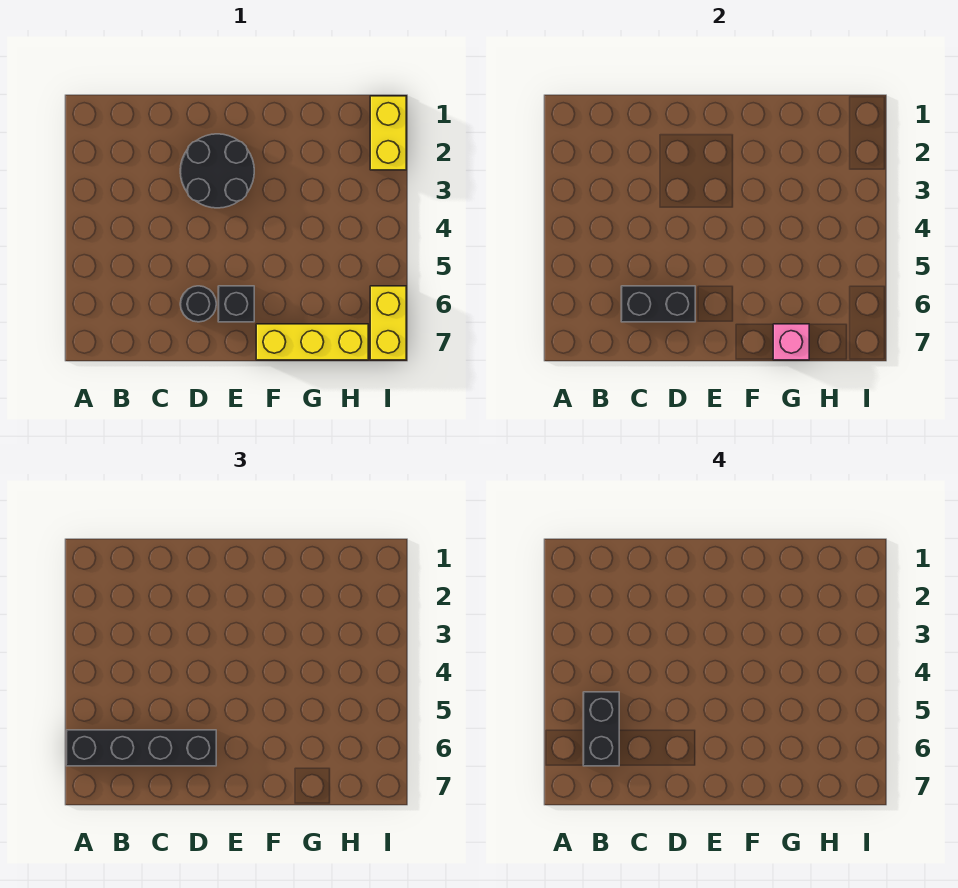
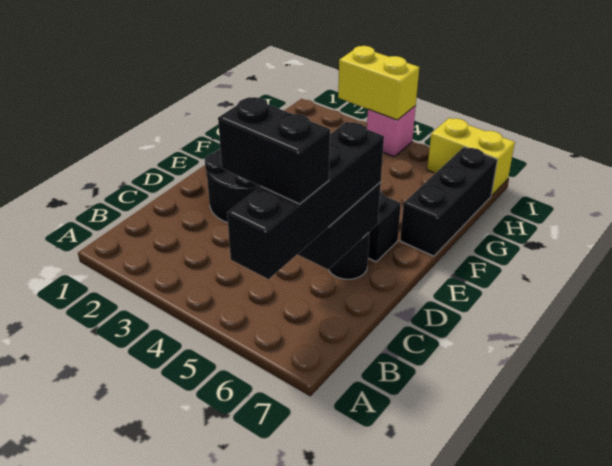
yellow 1x3 brick [256,324,368,360] -> black 1x3 brick [400,147,497,256]
pink 1x1 brick [773,324,809,360] -> pink 1x1 brick moved to [367,106,416,157]
yellow 1x2 brick [370,96,406,170] -> yellow 1x2 brick moved to [338,46,419,120]

